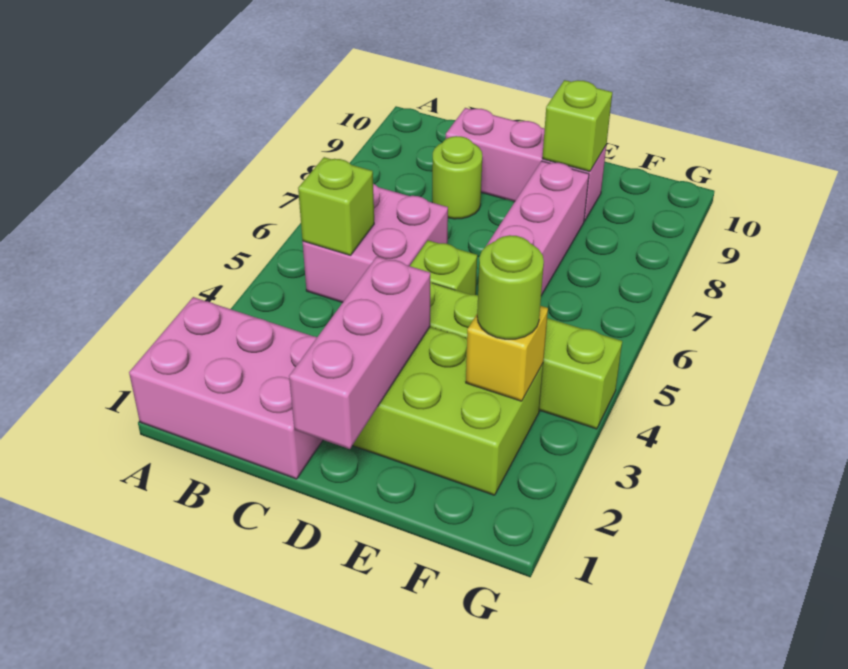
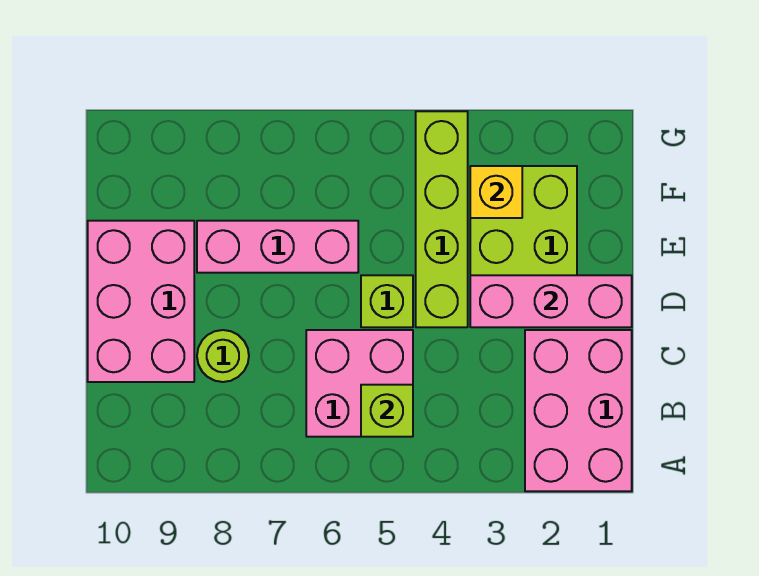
pink 1x3 brick [446,108,606,221] -> pink 2x3 brick [88,221,194,382]
lime 1x1 brick [542,80,612,172] -> none
lime 1x1 round brick [477,235,544,339] -> none

